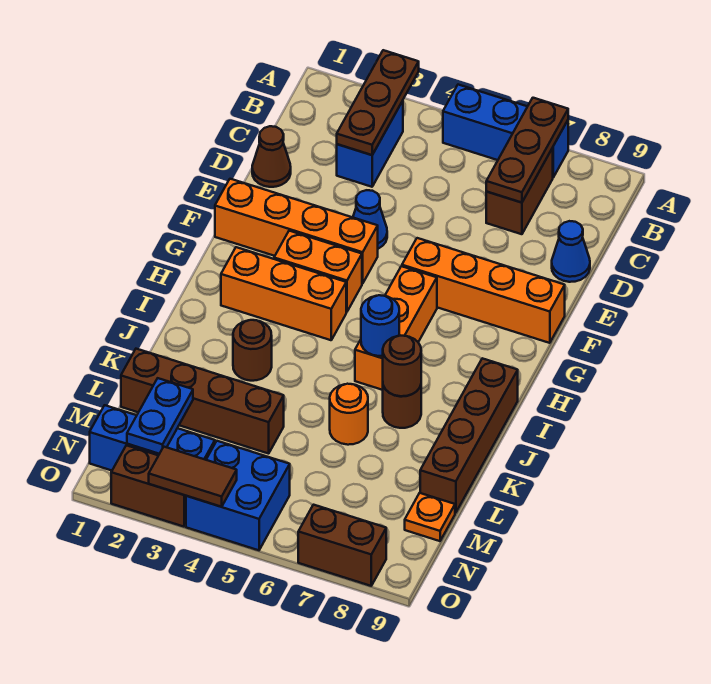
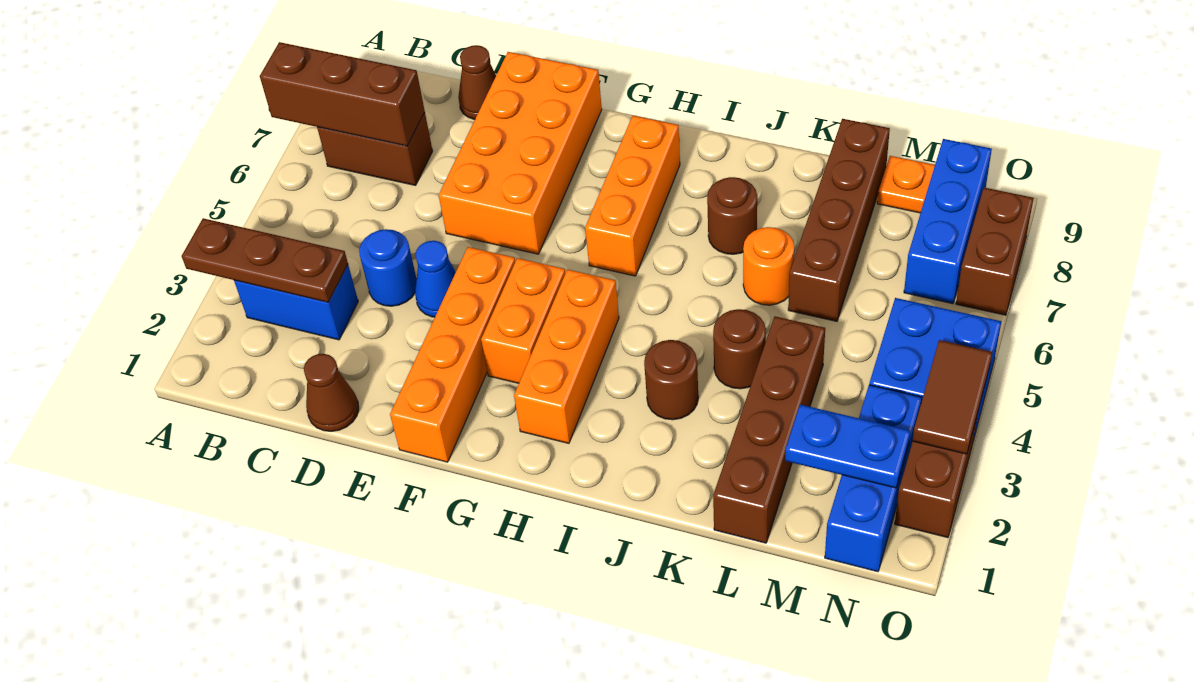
blue 1x3 brick [443,85,568,177] -> blue 1x3 brick moved to [904,139,992,304]
brown 1x3 plate [486,98,568,203] -> brown 1x3 brick [260,42,425,146]
blue 1x1 cone [552,221,590,282] -> brown 1x1 cone [458,45,496,119]
orange 1x4 brick [402,238,565,343] -> orange 2x4 brick [439,52,602,254]
orange 1x3 brick [355,266,437,390] -> orange 1x3 brick turned to [585,116,680,276]
blue 1x1 round brick [361,295,399,356] -> blue 1x1 round brick moved to [359,229,417,306]
brown 1x4 brick [420,358,518,513] -> brown 1x4 brick turned to [788,119,890,321]
brown 1x1 round brick [383,336,421,396] -> brown 1x1 round brick moved to [713,309,766,389]

